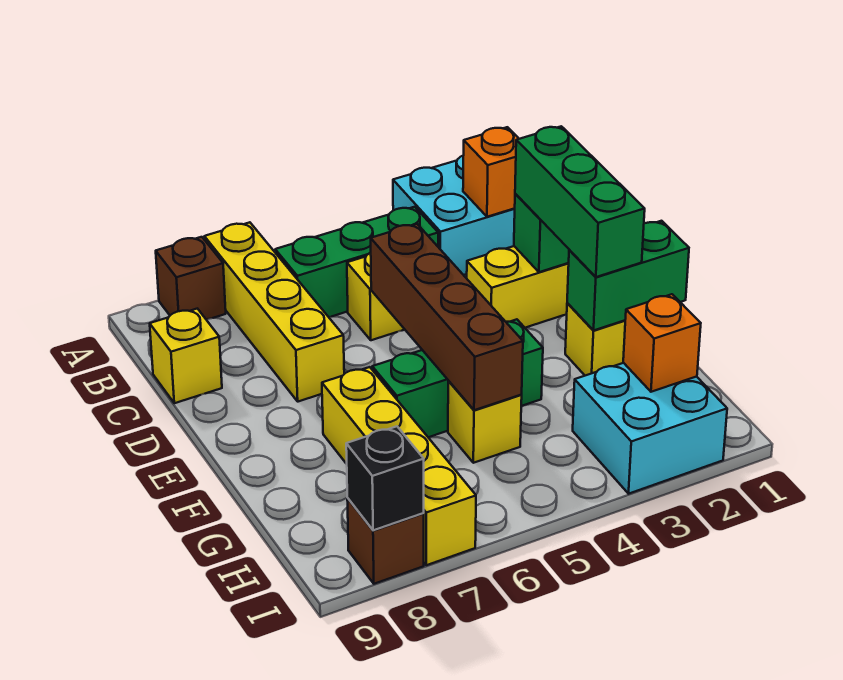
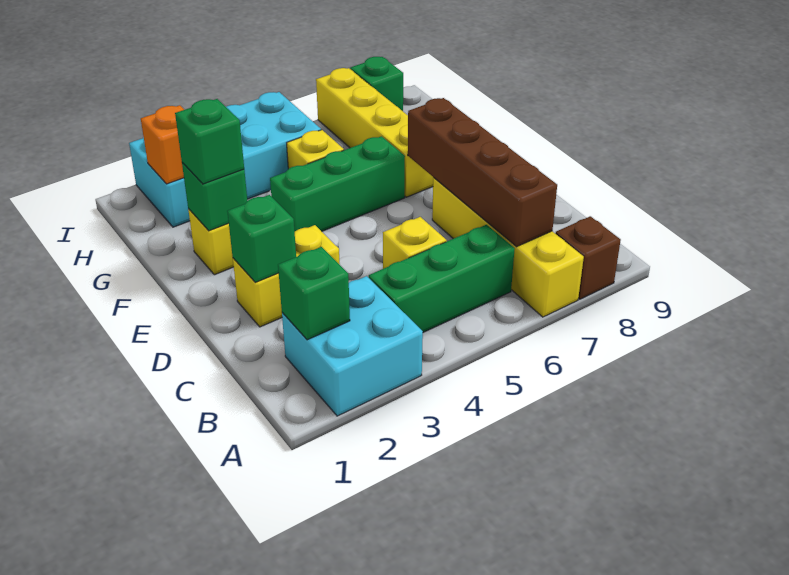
orange 1x1 brick [463,127,519,217] -> green 1x1 brick [278,247,350,340]
yellow 1x1 brick [150,309,222,403] -> none
green 1x3 brick [515,126,645,277] -> green 1x1 brick [175,99,244,184]
brown 1x4 brick [371,224,523,410] -> brown 1x4 brick moved to [408,98,557,247]
green 1x2 brick [567,221,689,331] -> green 1x1 brick [182,163,247,231]
cyan 2x2 brick [573,363,727,494] -> cyan 2x4 brick [129,92,321,227]
brown 1x1 brick [347,498,424,584] -> green 1x1 brick [350,57,403,111]
black 1x1 brick [346,426,424,530] -> none

